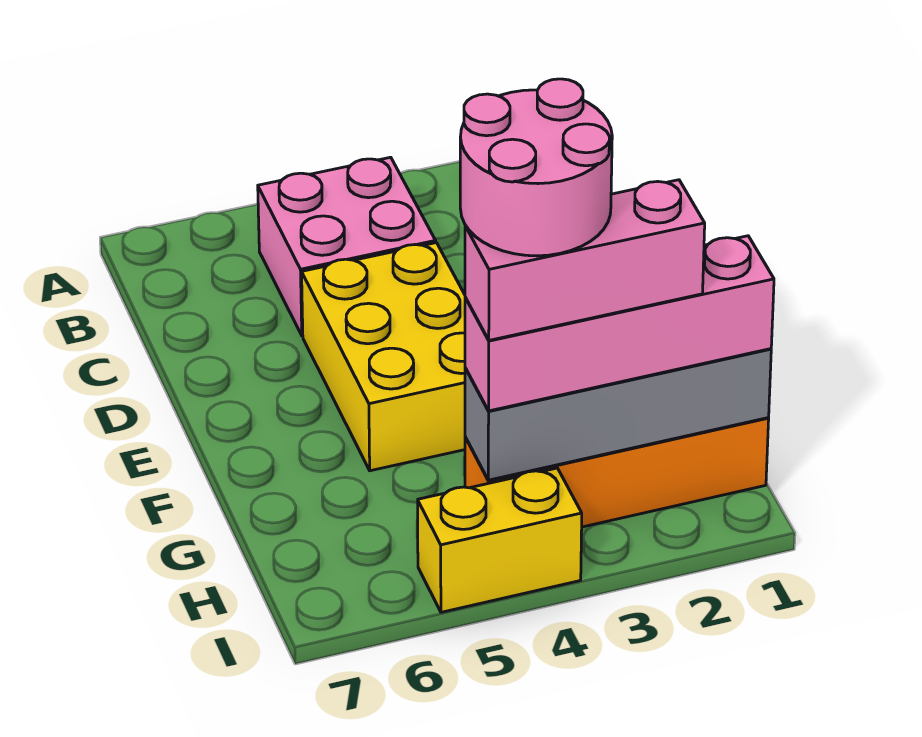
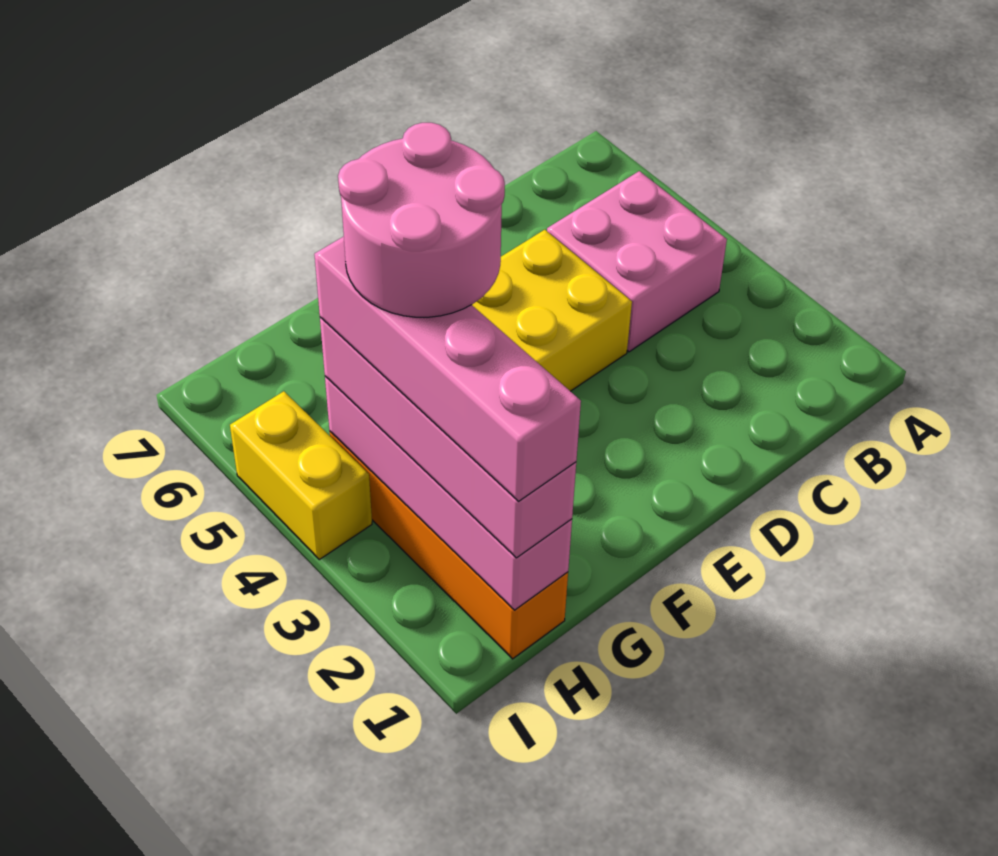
grey 1x4 brick [465,349,771,480] -> pink 1x4 brick [325,376,572,610]
pink 1x3 brick [465,180,705,340] -> pink 1x4 brick [314,236,581,501]

